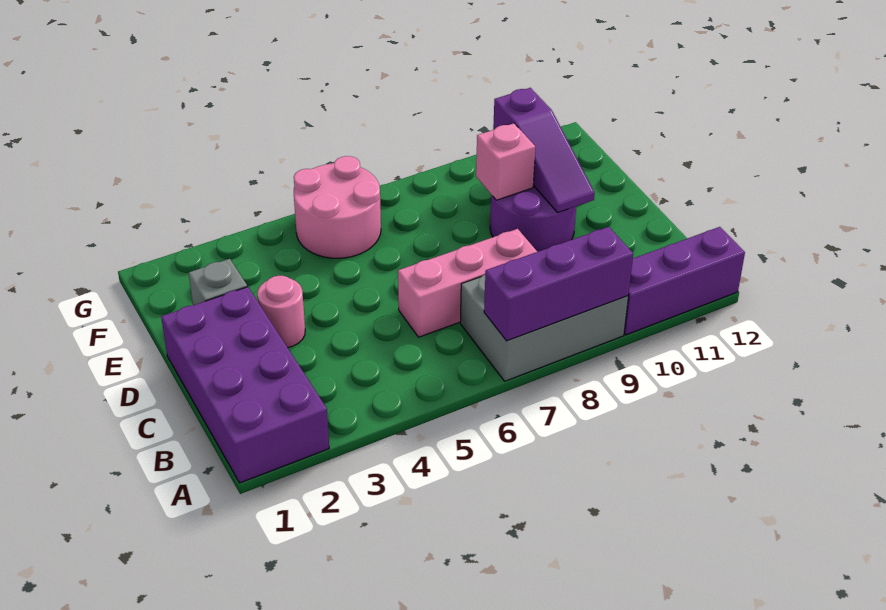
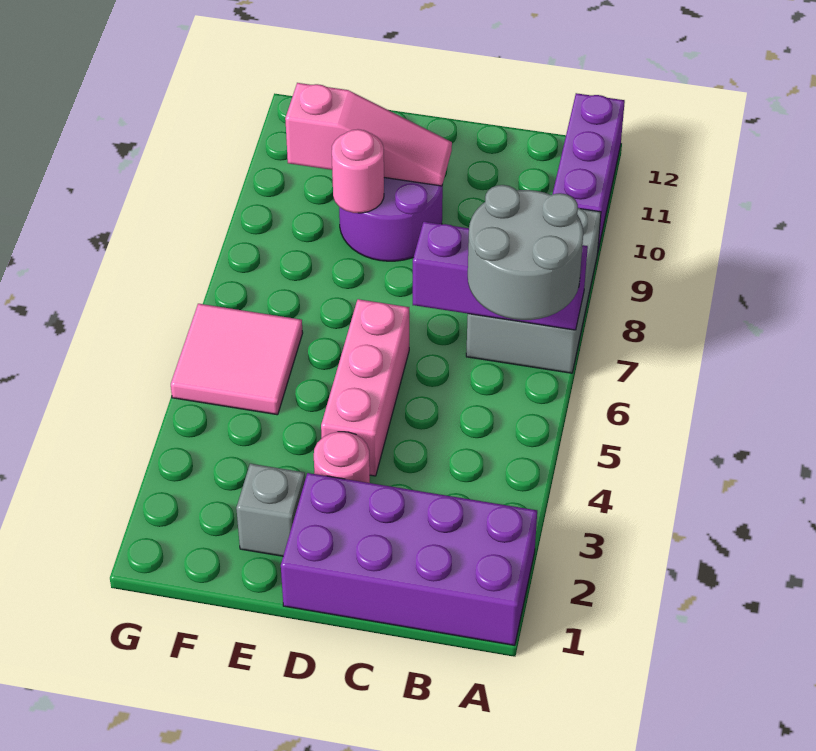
none -> grey 2x2 round brick [468,185,583,320]
purple 1x3 brick [484,227,633,341] -> purple 1x3 brick turned to [413,222,588,330]
pink 1x3 brick [398,229,537,337] -> pink 1x3 brick moved to [321,299,409,476]
purple 1x3 slope [493,88,595,213] -> pink 1x3 slope [285,83,452,186]
pink 1x1 brick [476,123,535,200] -> pink 1x1 round brick [332,129,384,213]
pink 2x2 round brick [294,156,381,258] -> pink 2x2 tile [171,304,303,415]

